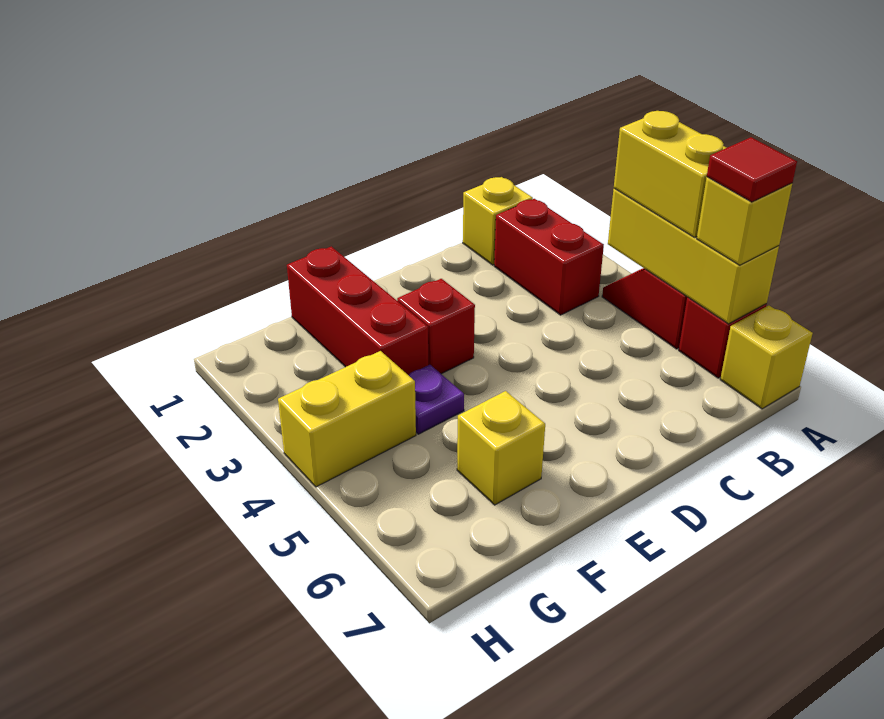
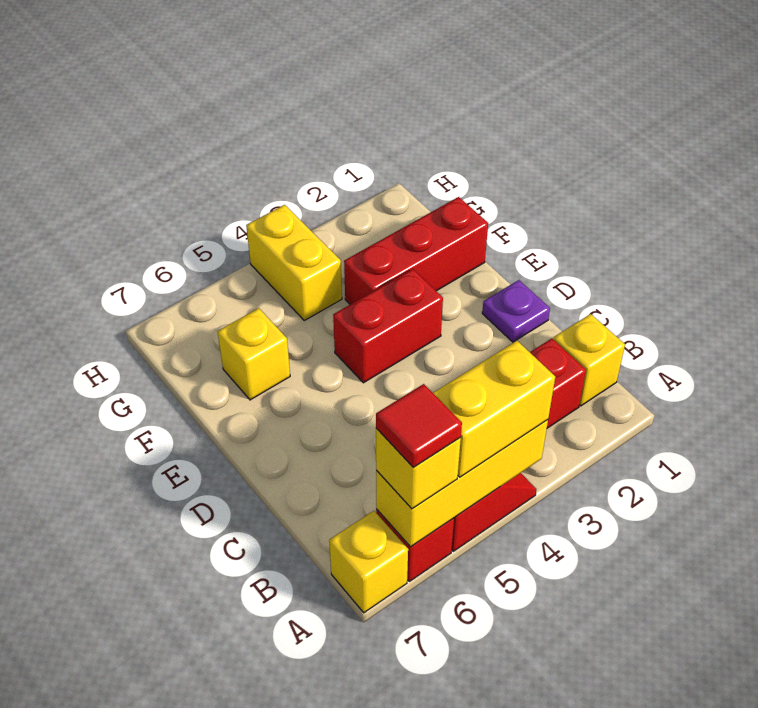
red 1x1 brick [397,279,475,374] -> red 1x2 brick [333,269,443,383]
purple 1x1 plate [409,365,464,434] -> purple 1x1 plate moved to [482,280,550,342]

